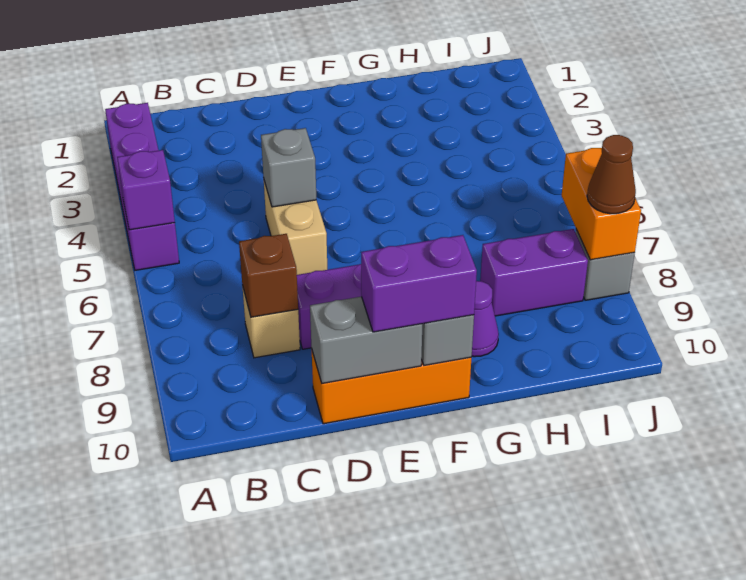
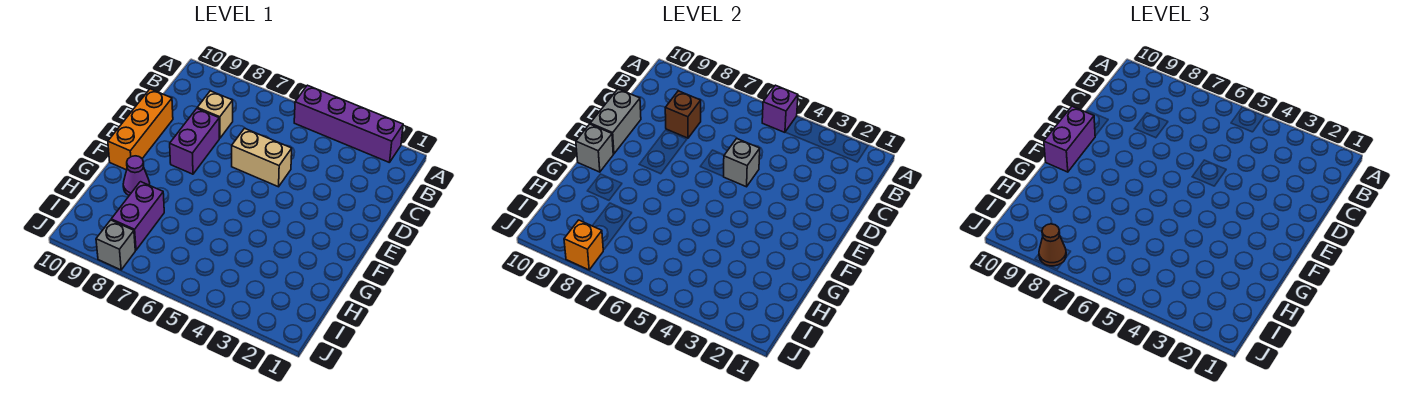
orange 1x2 brick [562,148,641,260] -> orange 1x1 brick [564,220,603,270]

